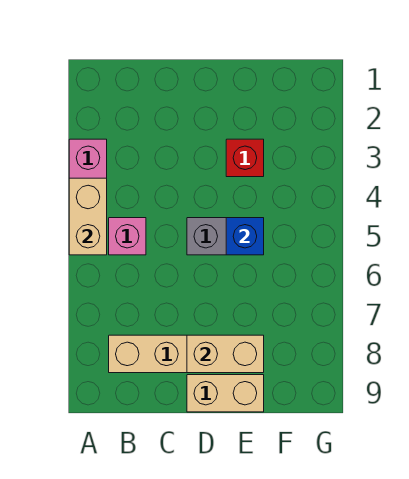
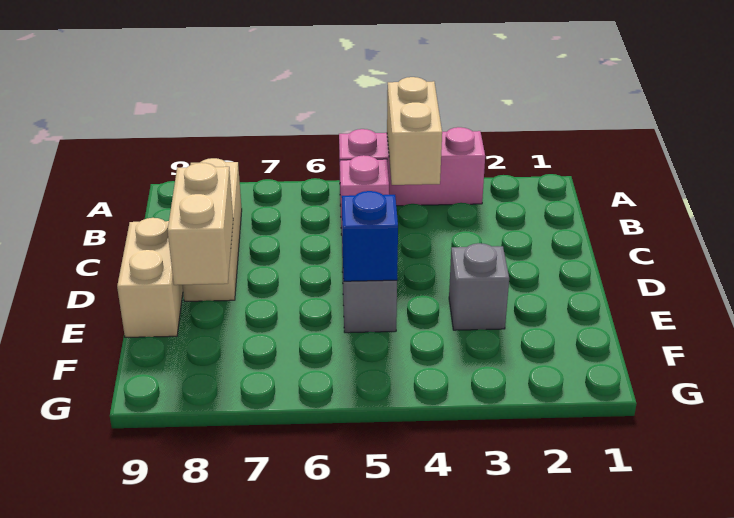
tan 1x2 brick [69,178,107,255] -> tan 1x2 brick turned to [387,77,442,185]
red 1x1 brick [226,139,264,177] -> grey 1x1 brick [449,243,509,330]

